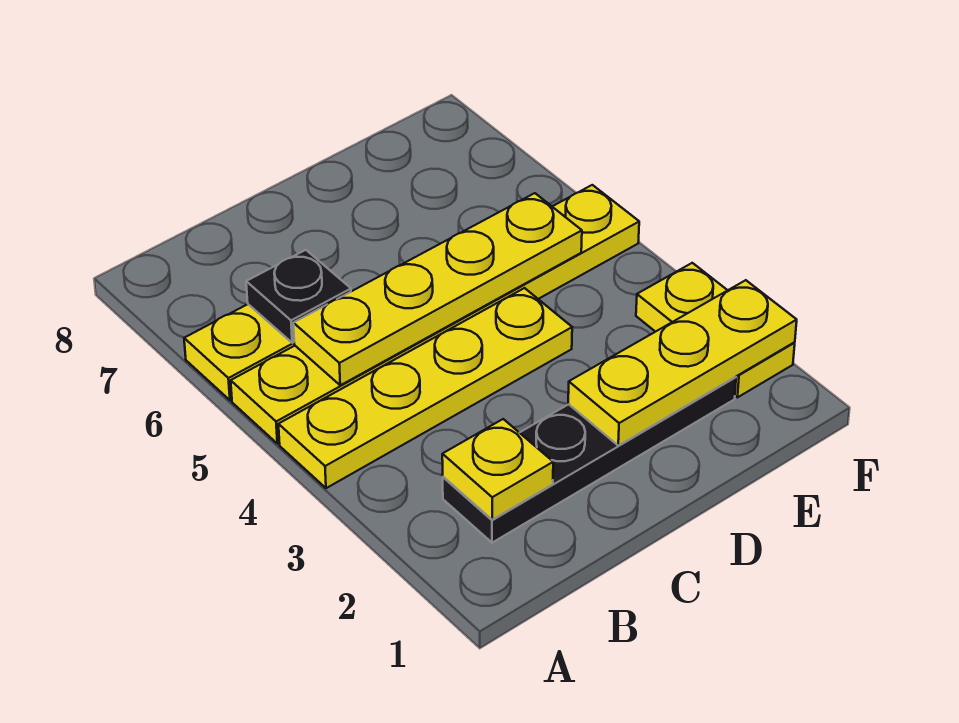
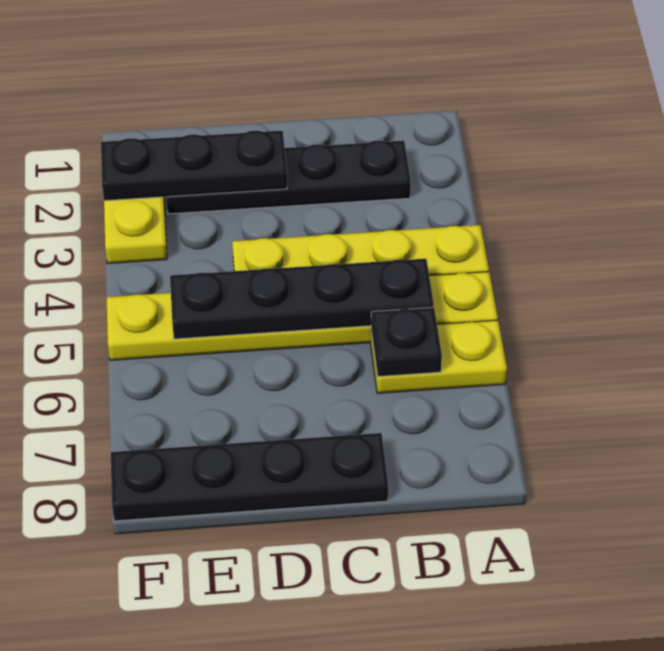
yellow 1x1 plate [442,419,553,520] -> none
yellow 1x4 plate [293,193,582,385] -> black 1x4 plate [170,259,434,339]
none -> black 1x4 plate [111,433,388,521]
yellow 1x3 plate [568,280,797,445] -> black 1x3 plate [101,131,287,201]

